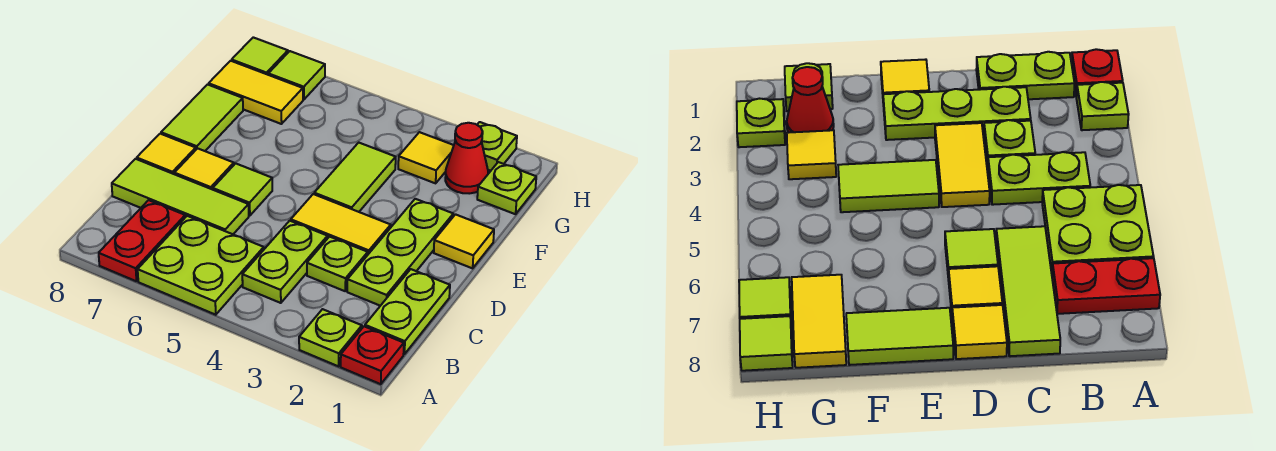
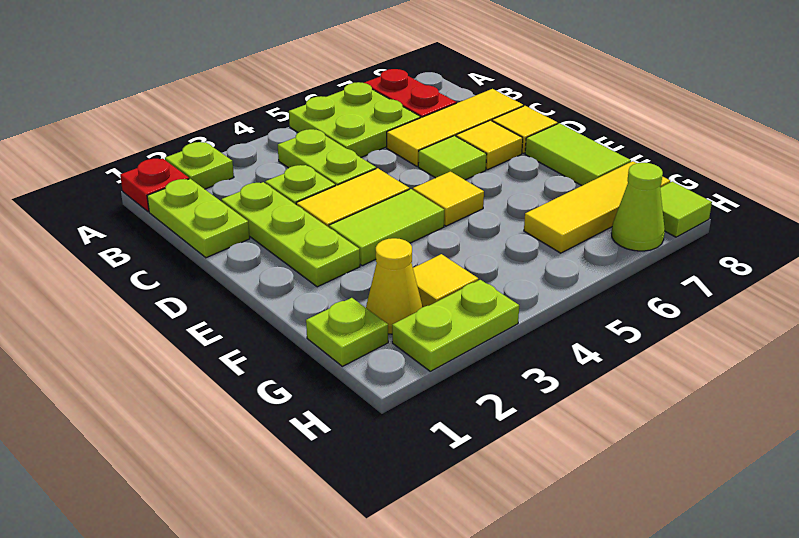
lime 1x3 tile [112,159,249,234] -> yellow 1x3 tile [387,89,523,166]
yellow 1x1 tile [434,214,494,268] -> yellow 1x1 tile moved to [413,171,484,226]
lime 1x2 tile [314,143,396,212] -> lime 1x2 tile turned to [329,189,444,266]
red 1x1 cone [445,123,488,194] -> yellow 1x1 cone [366,238,422,334]
yellow 1x2 tile [209,61,303,124] -> yellow 1x3 tile [524,161,670,253]
lime 1x1 plate [477,122,517,171] -> lime 1x2 plate [392,280,519,371]
lime 1x1 tile [268,51,325,100] -> lime 1x1 cone [612,163,665,251]

